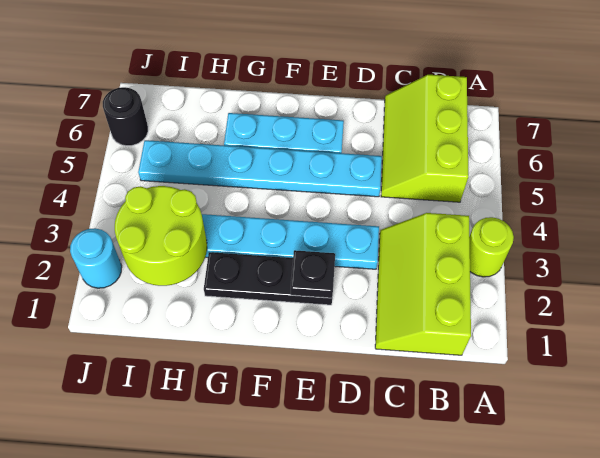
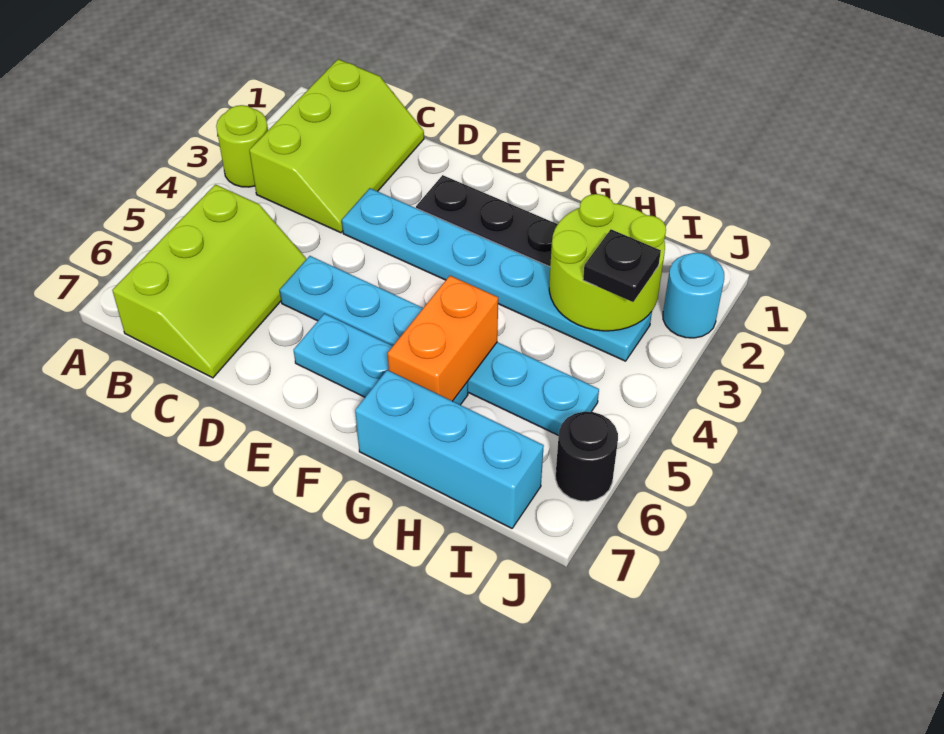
black 1x1 plate [291,250,335,298] -> black 1x1 plate moved to [583,229,661,302]
none -> orange 1x2 brick [388,276,498,401]
none -> cyan 1x3 brick [355,370,544,528]

